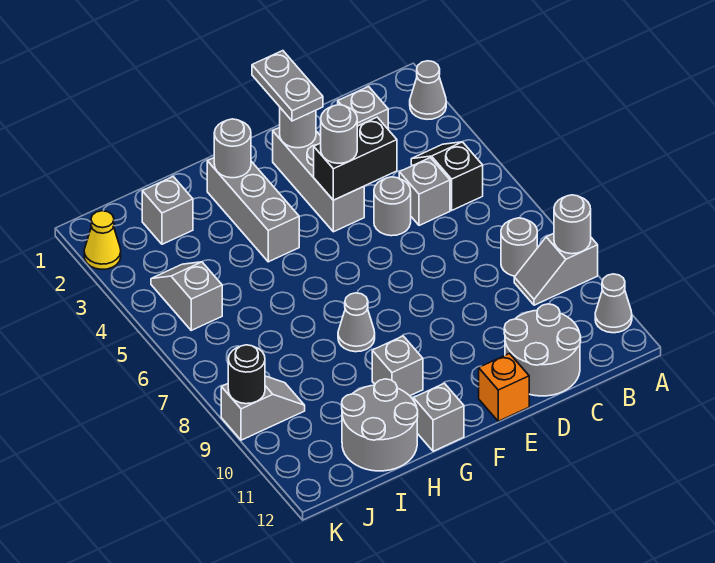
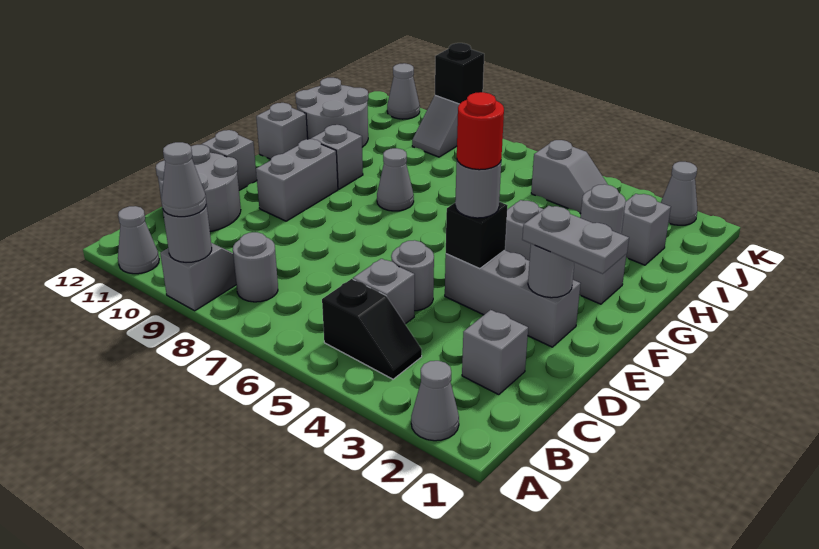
none -> grey 1x1 cone [161,142,206,217]
black 1x2 brick [314,117,397,200] -> black 1x1 brick [446,202,508,269]
none -> red 1x1 round brick [457,92,504,170]
none -> grey 1x2 brick [256,139,338,221]
orange 1x1 brick [479,353,529,421] -> grey 1x1 brick [201,130,257,190]
yellow 1x1 cone [84,211,121,269] -> grey 1x1 cone [661,162,697,225]
black 1x1 round brick [228,345,265,404] -> black 1x1 brick [435,43,484,104]
none -> grey 1x1 cone [387,63,420,119]

